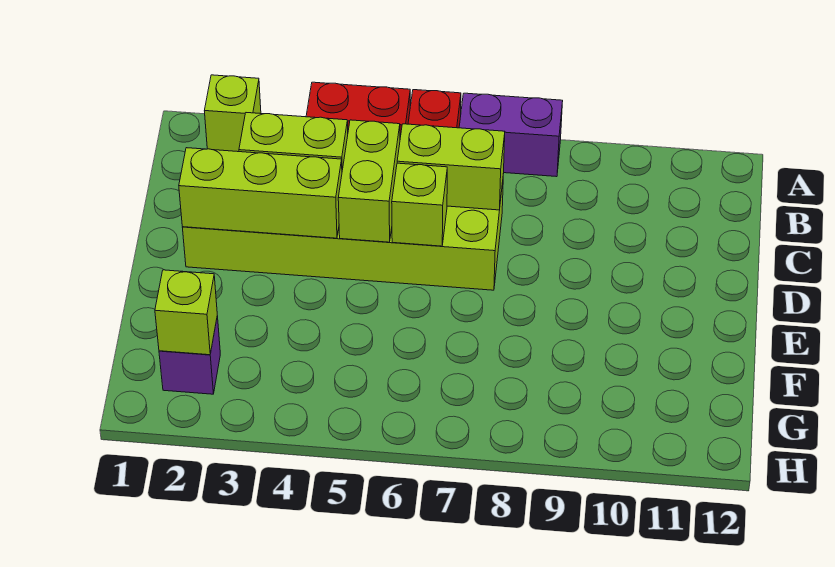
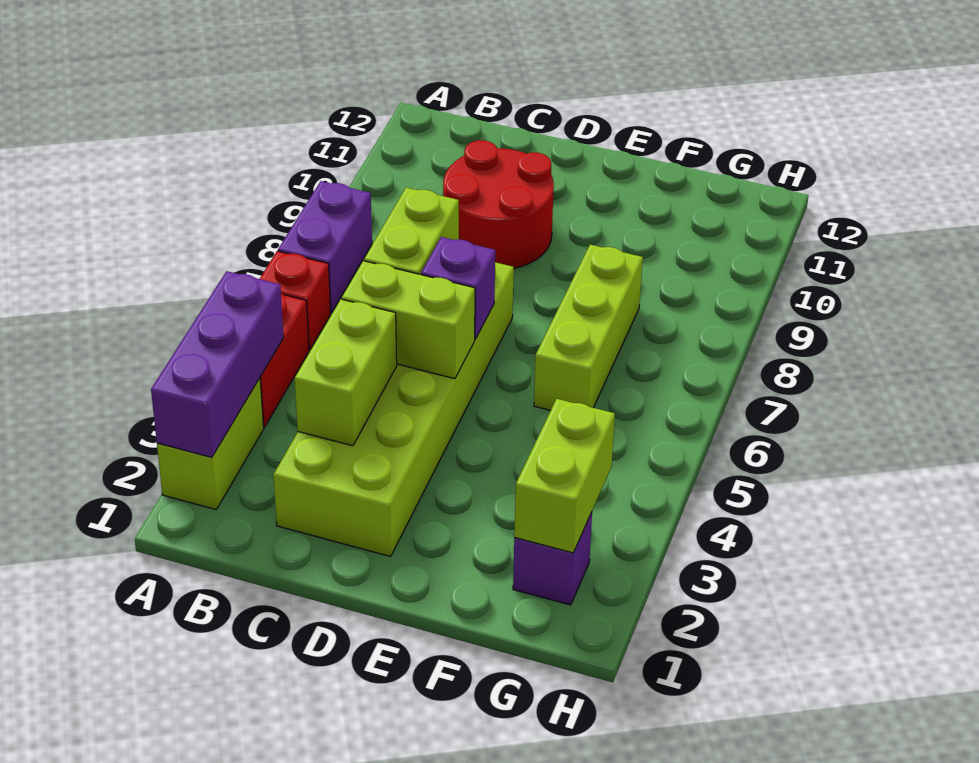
lime 1x1 brick [205,75,261,152] -> lime 1x2 brick [157,378,264,509]
none -> purple 1x3 brick [151,271,284,457]
none -> red 2x2 round brick [443,140,554,268]
lime 1x3 brick [179,148,342,238] -> lime 1x3 brick moved to [534,245,643,410]
lime 1x1 brick [392,163,447,246] -> purple 1x1 brick [421,237,495,339]
lime 1x1 brick [155,270,217,355] -> lime 1x2 brick [514,399,615,553]

